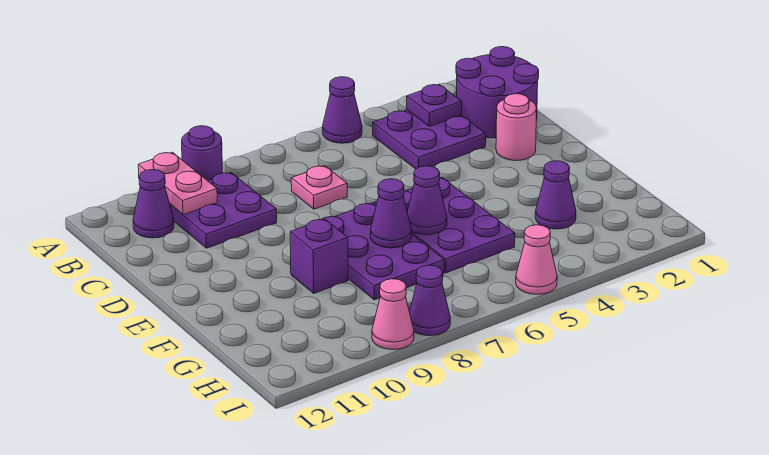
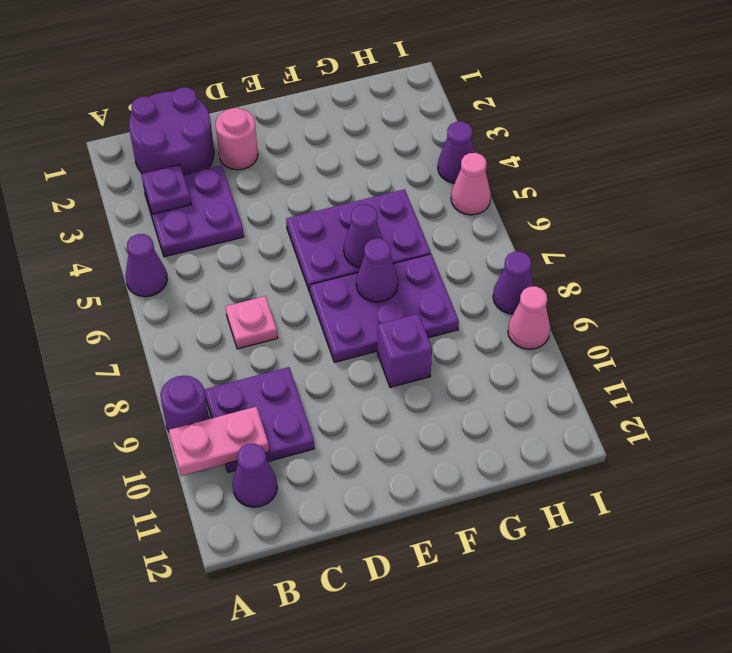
purple 1x1 cone [535,161,576,229] -> purple 1x1 cone moved to [438,122,475,183]

